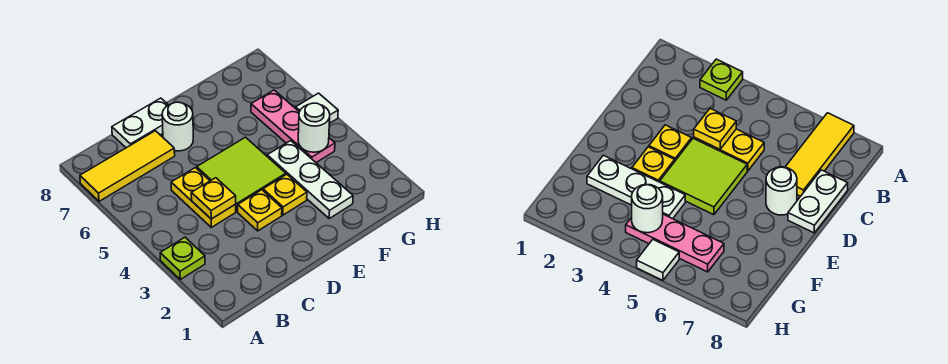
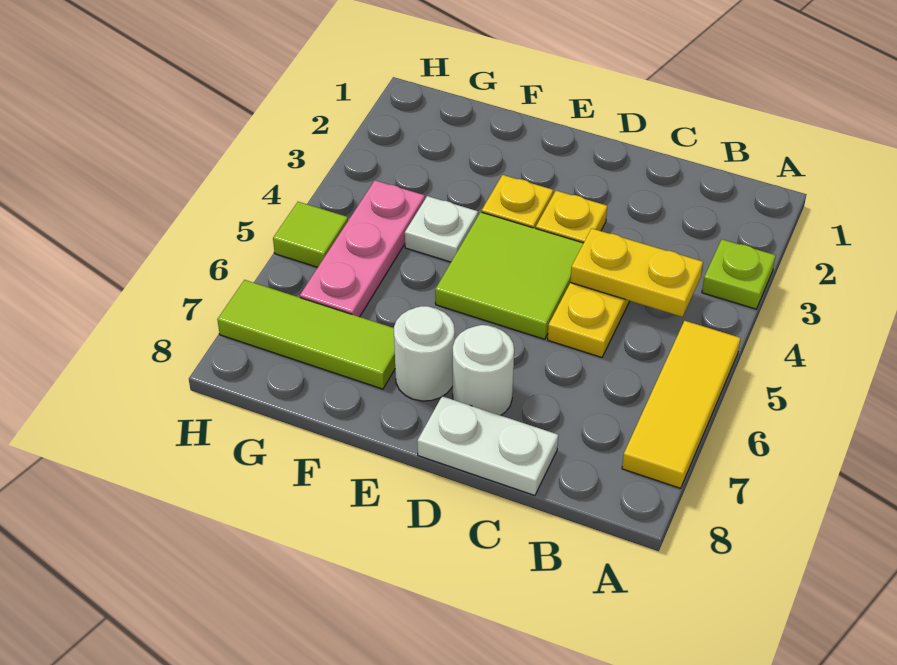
yellow 1x3 tile [80,131,175,201] -> yellow 1x3 tile turned to [622,321,741,488]
yellow 1x1 plate [191,178,236,219] -> yellow 1x2 plate [570,228,703,317]
white 1x3 plate [267,141,353,218] -> white 1x1 plate [405,196,478,262]
none -> lime 1x3 tile [217,280,395,389]
white 1x1 round brick [298,103,330,152] -> white 1x1 round brick moved to [394,306,455,401]
white 1x1 tile [296,93,338,124] -> lime 1x1 tile [273,202,348,267]

